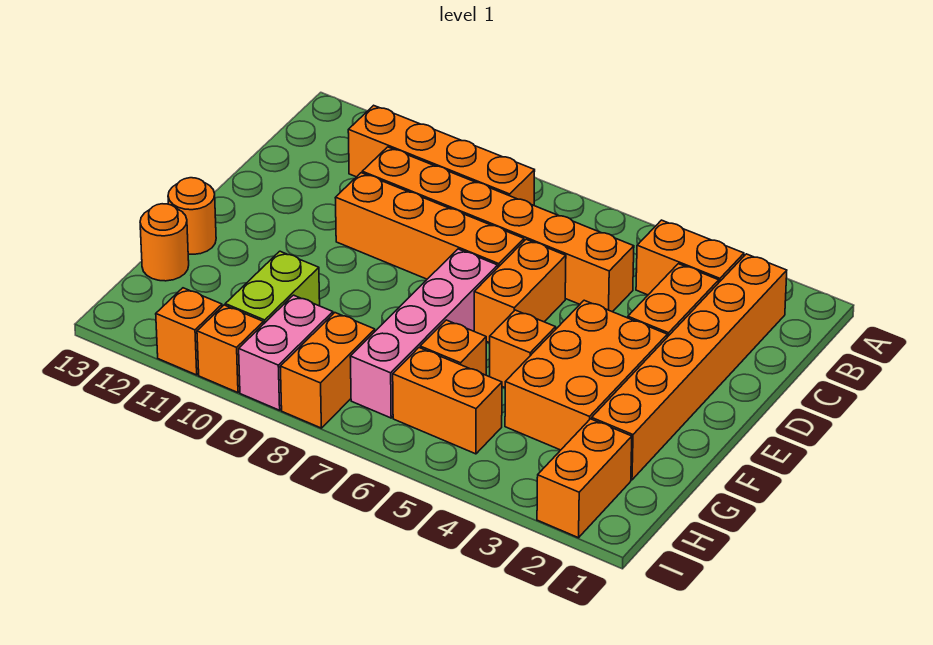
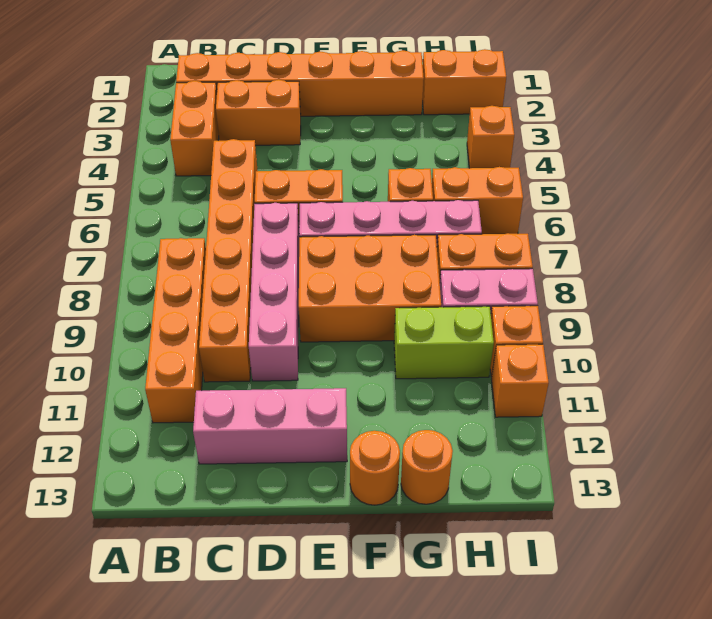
none -> pink 1x3 brick [193,388,347,464]
orange 1x4 brick [335,173,524,279] -> pink 1x4 brick [249,203,299,381]
orange 2x3 brick [505,300,667,450] -> orange 2x3 brick moved to [299,235,441,342]
orange 1x1 brick [490,310,556,387] -> orange 1x1 brick moved to [467,106,514,168]
orange 1x2 brick [393,348,502,454] -> orange 1x2 brick turned to [432,167,523,234]

